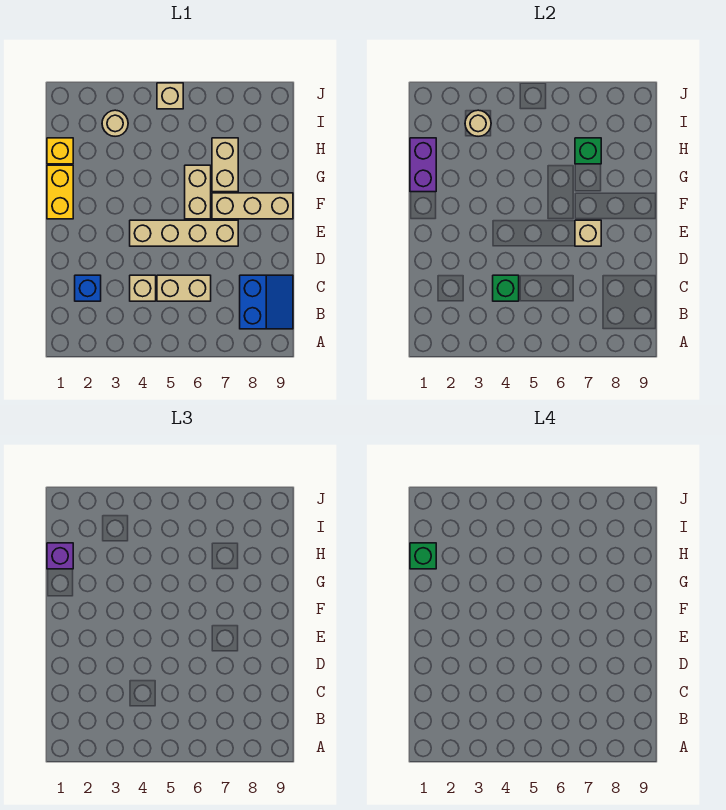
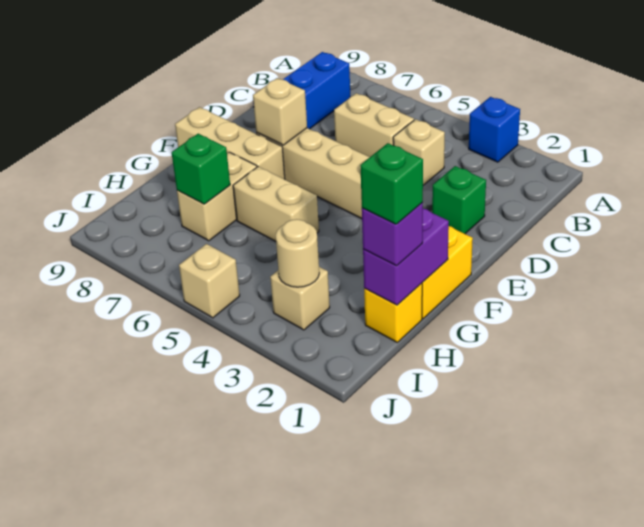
blue 1x1 brick [75,275,101,301] -> blue 1x1 brick moved to [469,97,520,162]
green 1x1 brick [493,275,519,301] -> green 1x1 brick moved to [432,166,486,234]
tan 1x2 brick [185,165,211,219] -> tan 1x2 brick turned to [233,167,319,242]
tan 1x1 round brick [102,110,128,136] -> tan 1x1 brick [270,267,330,330]

